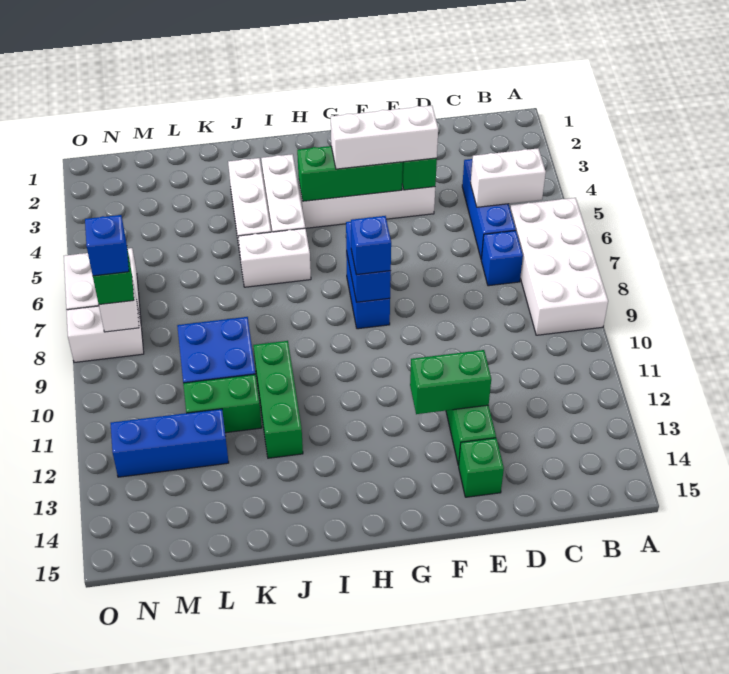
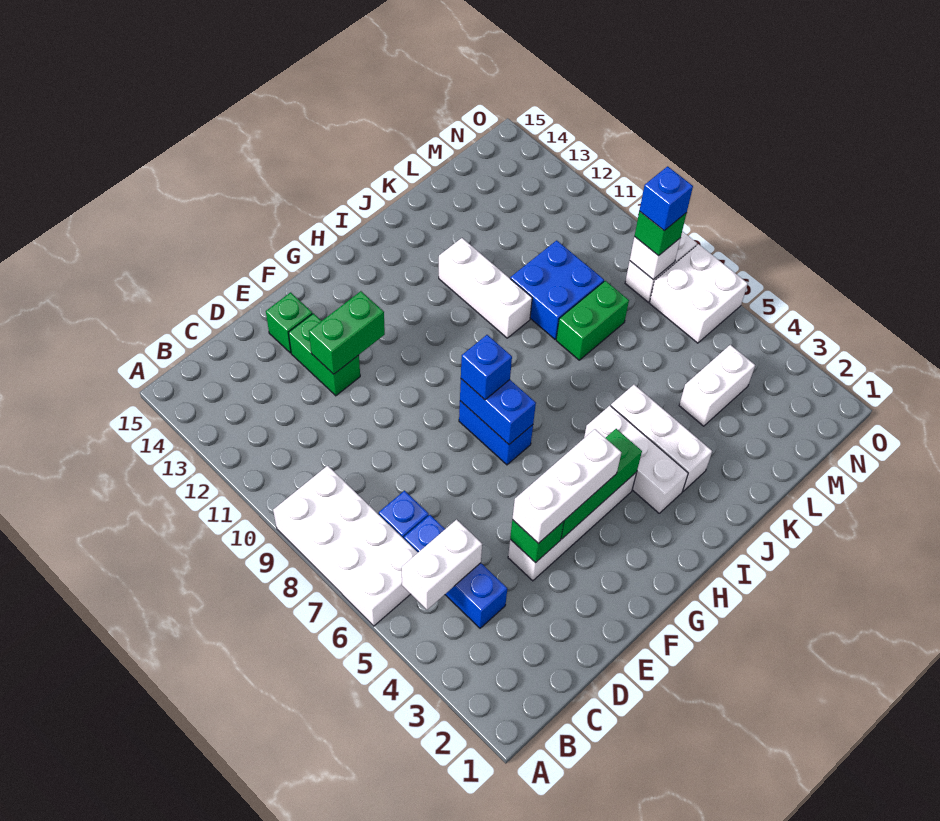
white 1x2 brick [238,228,311,287] -> white 1x2 brick moved to [679,345,755,426]
green 1x3 brick [253,341,303,458] -> white 1x3 brick [439,238,532,338]
green 1x2 brick [183,374,262,433] -> green 1x2 brick moved to [556,281,629,360]
blue 1x3 brick [110,409,229,477] -> none

